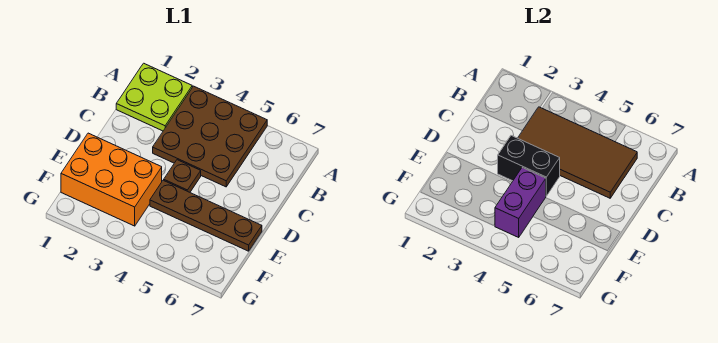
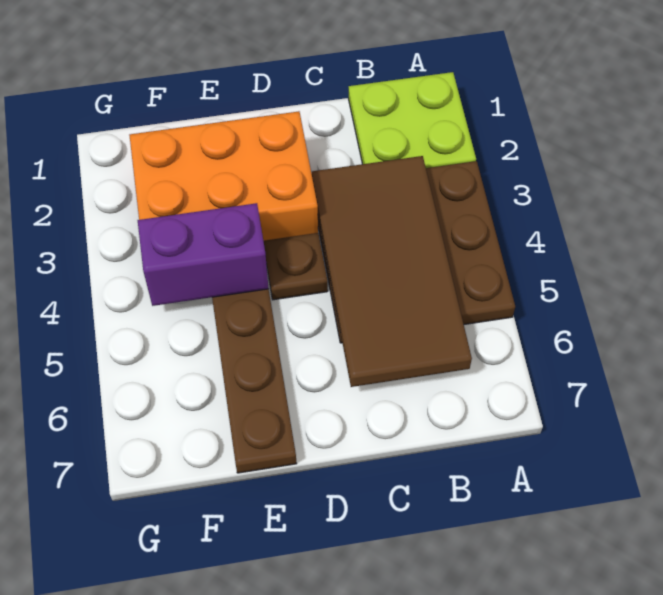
black 1x2 brick [498,136,560,196] -> none
orange 2x3 brick [61,133,162,226] -> orange 2x3 brick turned to [129,111,318,241]

